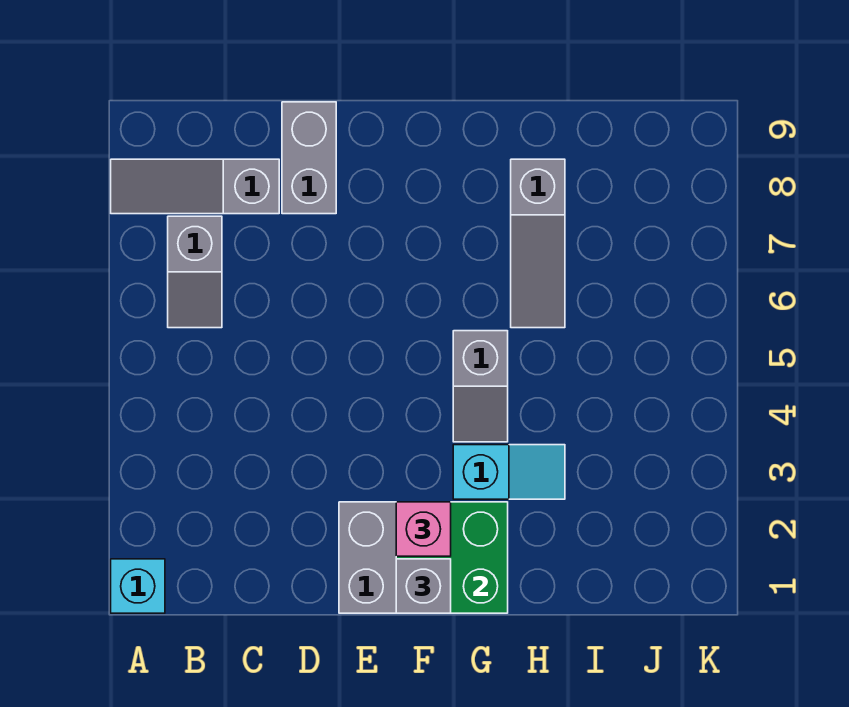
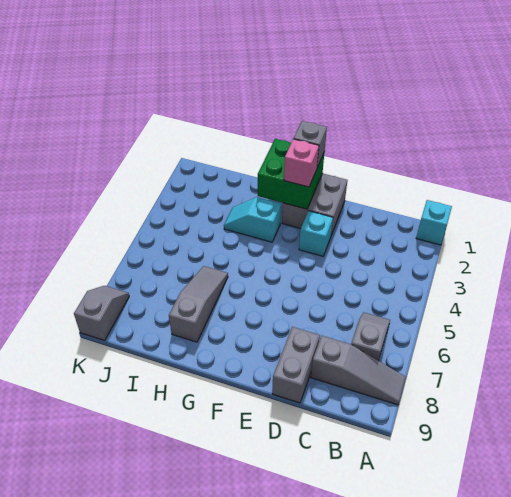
none -> cyan 1x1 brick [299,211,333,256]
grey 1x2 slope [453,331,508,442] -> grey 1x2 slope moved to [74,286,129,341]

